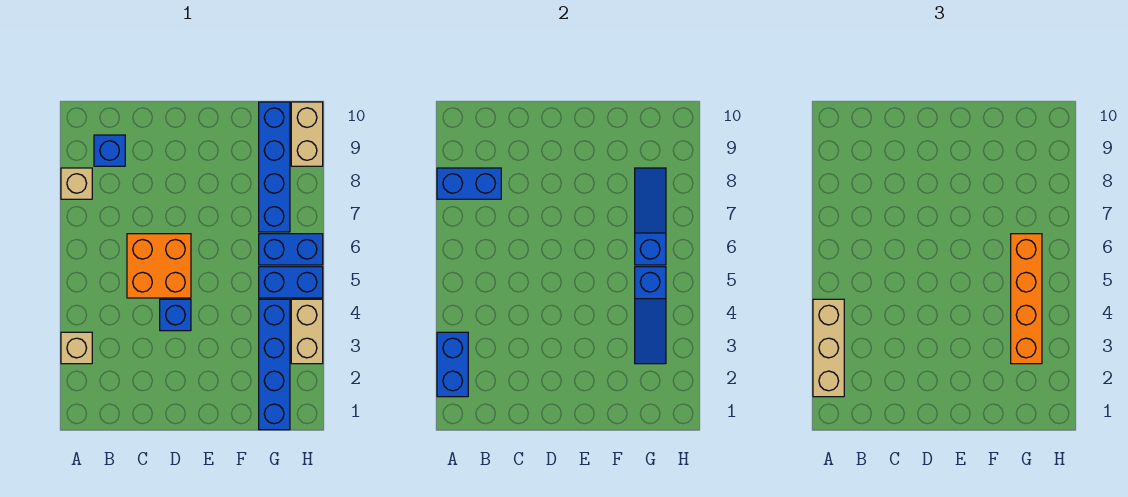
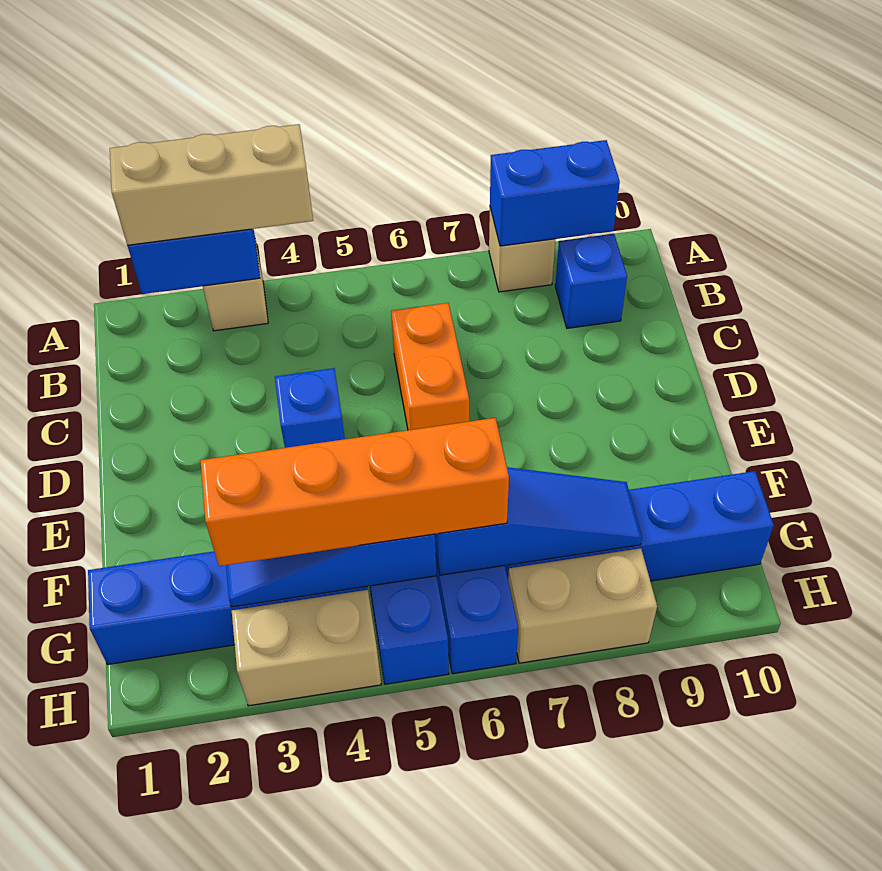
blue 1x2 brick [437,168,501,199] -> blue 1x2 brick turned to [490,140,620,246]
orange 2x2 brick [127,234,191,298] -> orange 1x2 brick [391,303,469,430]
tan 1x2 brick [291,102,323,166] -> tan 1x2 brick moved to [508,548,657,663]

